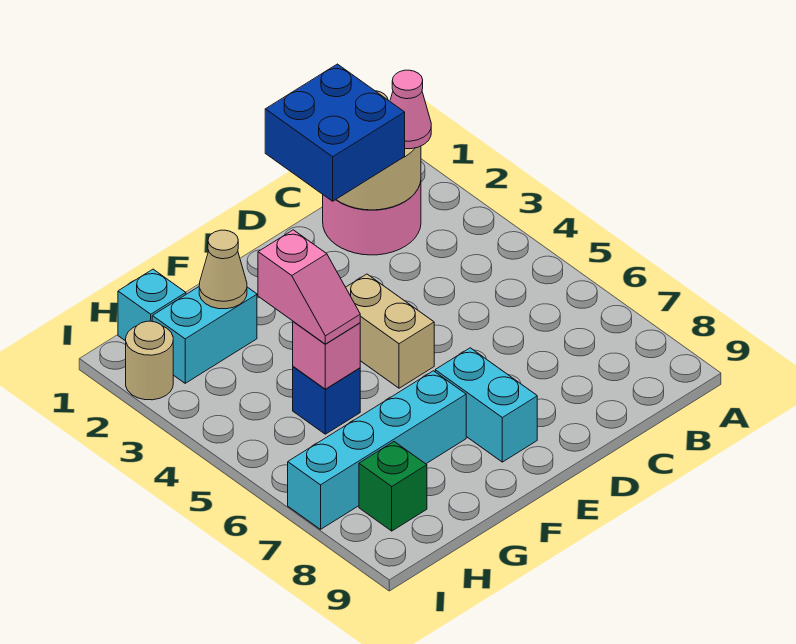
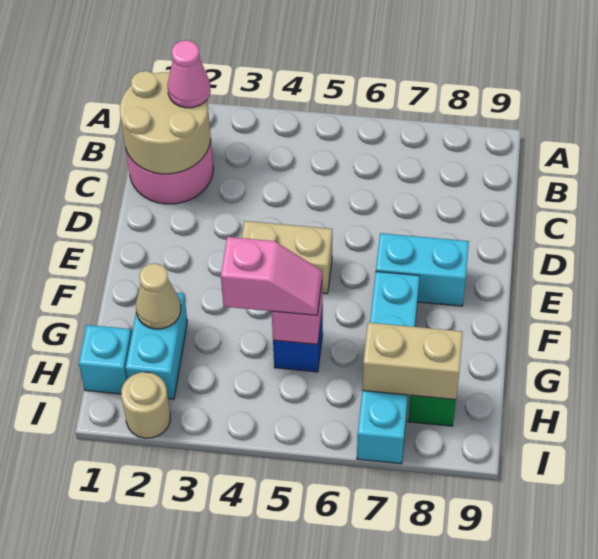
blue 2x2 brick [265,64,405,201] -> none
none -> tan 1x2 brick [362,322,463,400]

